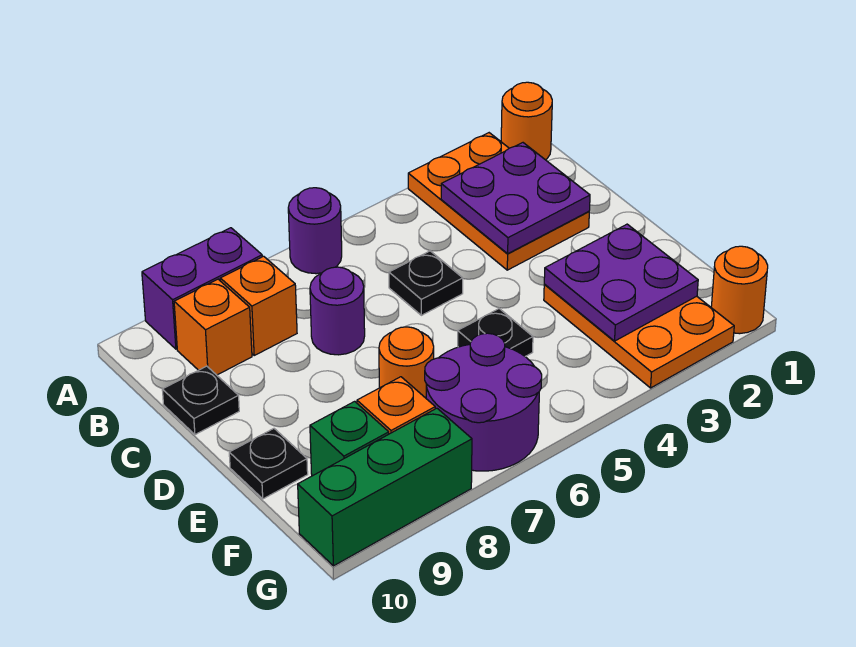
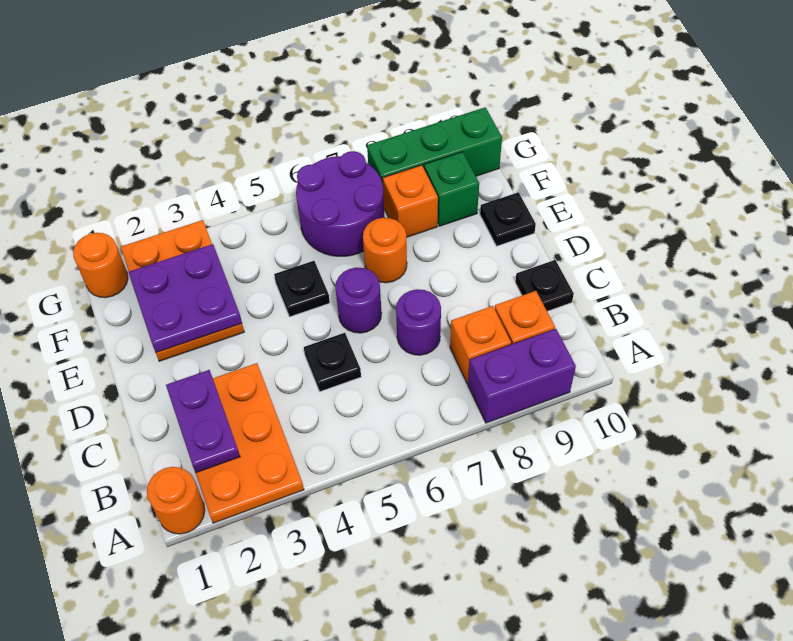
purple 1x1 round brick [288,188,342,274] -> purple 1x1 round brick moved to [335,267,381,333]
purple 2x2 plate [441,143,590,254] -> purple 1x2 plate [166,370,240,473]

